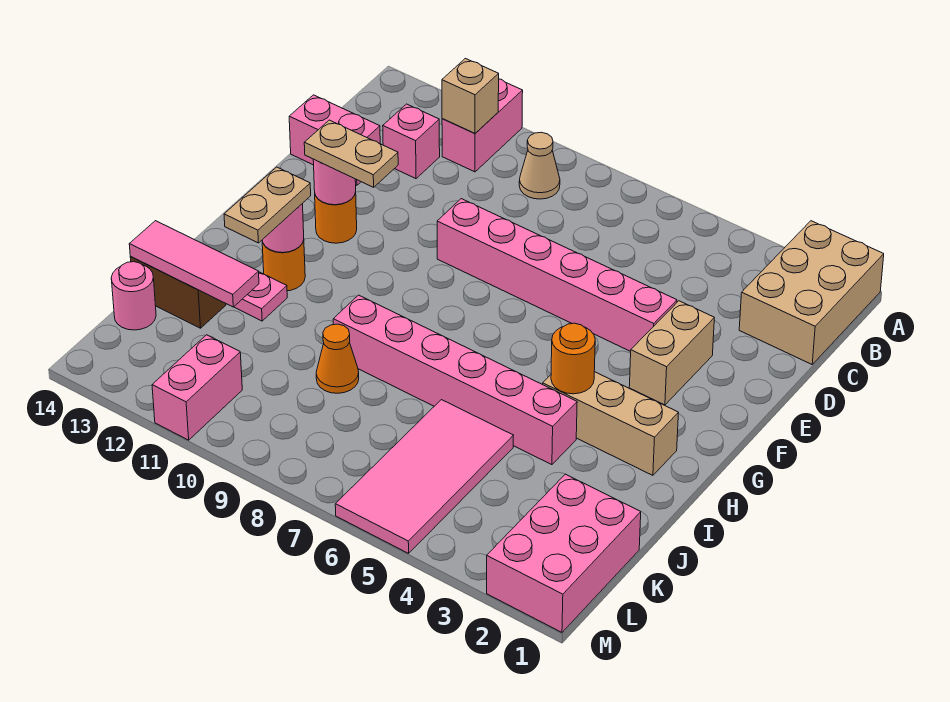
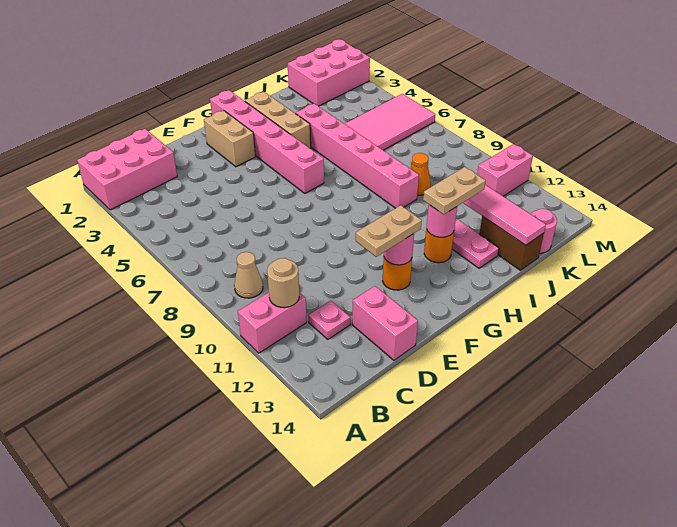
tan 2x3 brick [739,221,884,364] -> pink 2x3 brick [77,129,177,210]
tan 1x1 brick [442,59,499,133] -> tan 1x1 round brick [267,258,299,308]
pink 1x1 brick [383,104,440,179] -> pink 1x1 plate [308,301,350,339]
tan 1x2 brick [629,301,714,405] -> tan 1x2 brick turned to [204,110,255,167]
pink 1x6 brick [437,199,677,352] -> pink 1x6 brick moved to [210,90,324,193]
tan 1x2 plate [304,120,398,187] -> tan 1x2 plate turned to [356,205,422,257]
orange 1x1 round brick [551,323,595,394] -> none

